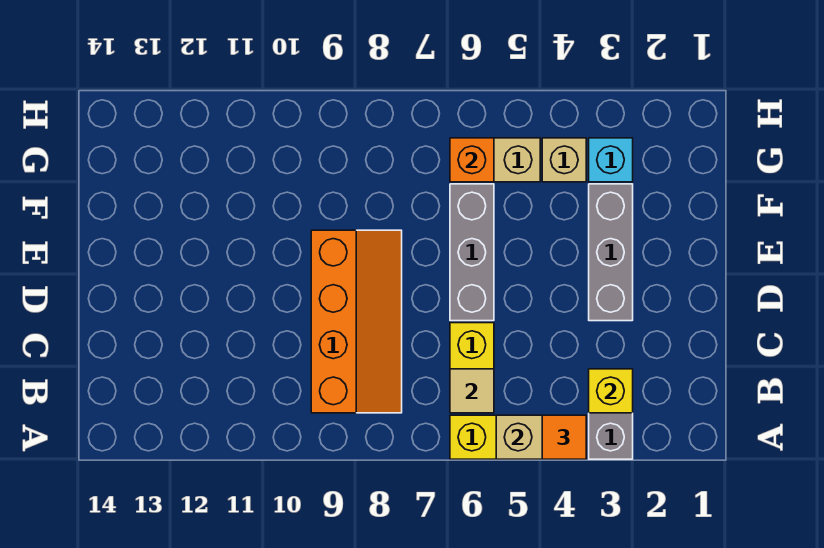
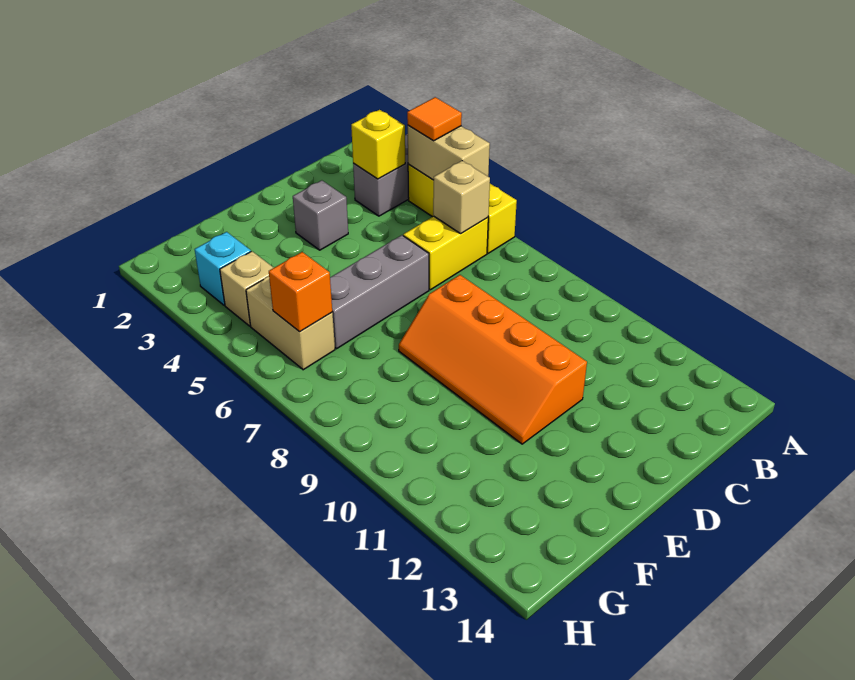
tan 1x1 tile [450,369,494,413] -> tan 1x1 brick [433,161,490,234]
orange 2x4 slope [311,230,402,413] -> orange 2x4 slope turned to [399,275,587,444]
grey 1x3 brick [589,184,633,321] -> grey 1x1 brick [293,180,348,250]

